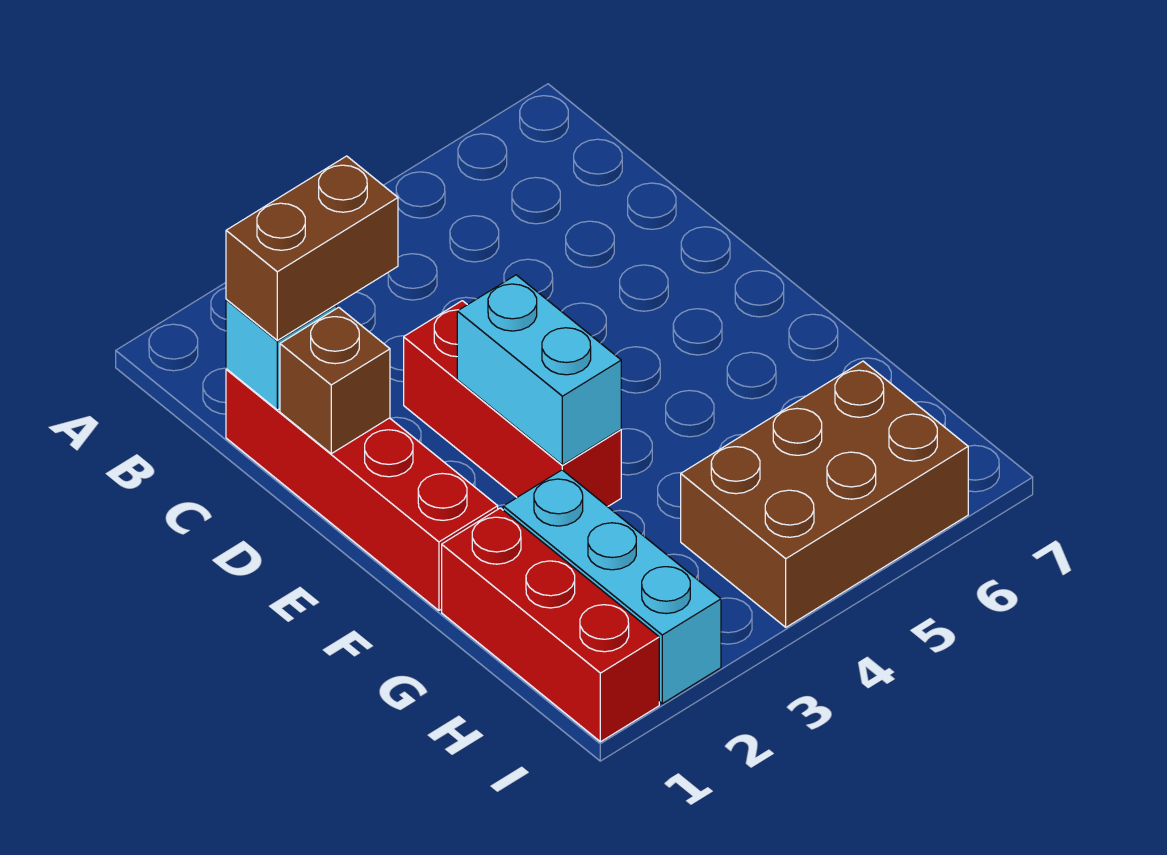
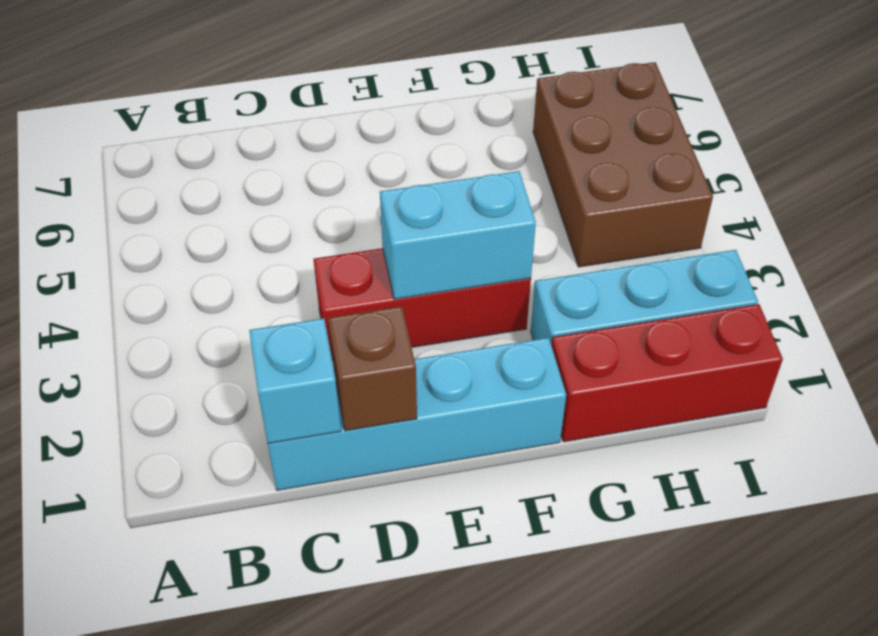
red 1x4 brick [226,369,498,610] -> cyan 1x4 brick [268,338,566,490]
brown 1x2 brick [226,156,398,340] -> none

